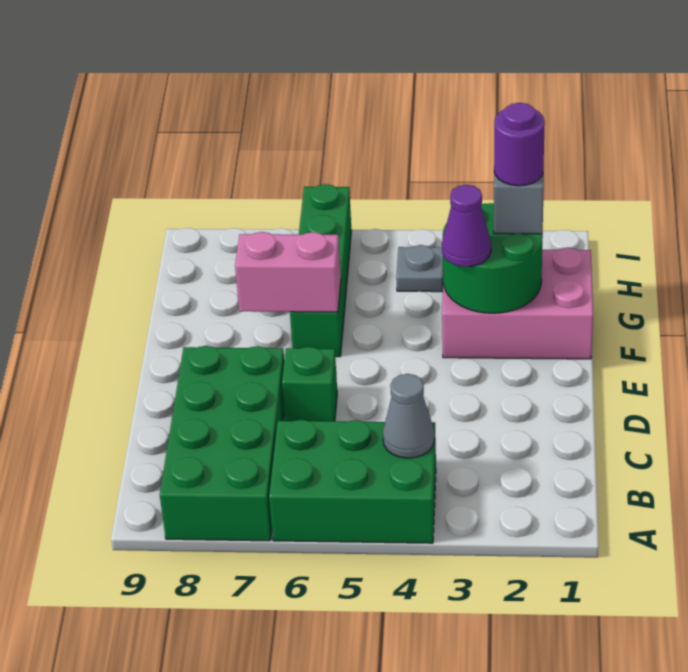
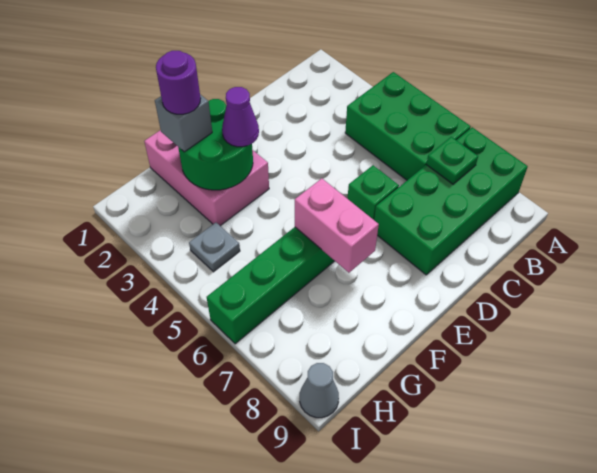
grey 1x1 cone [383,374,434,458] -> grey 1x1 cone moved to [300,363,339,418]
none -> green 1x1 plate [426,137,478,184]

